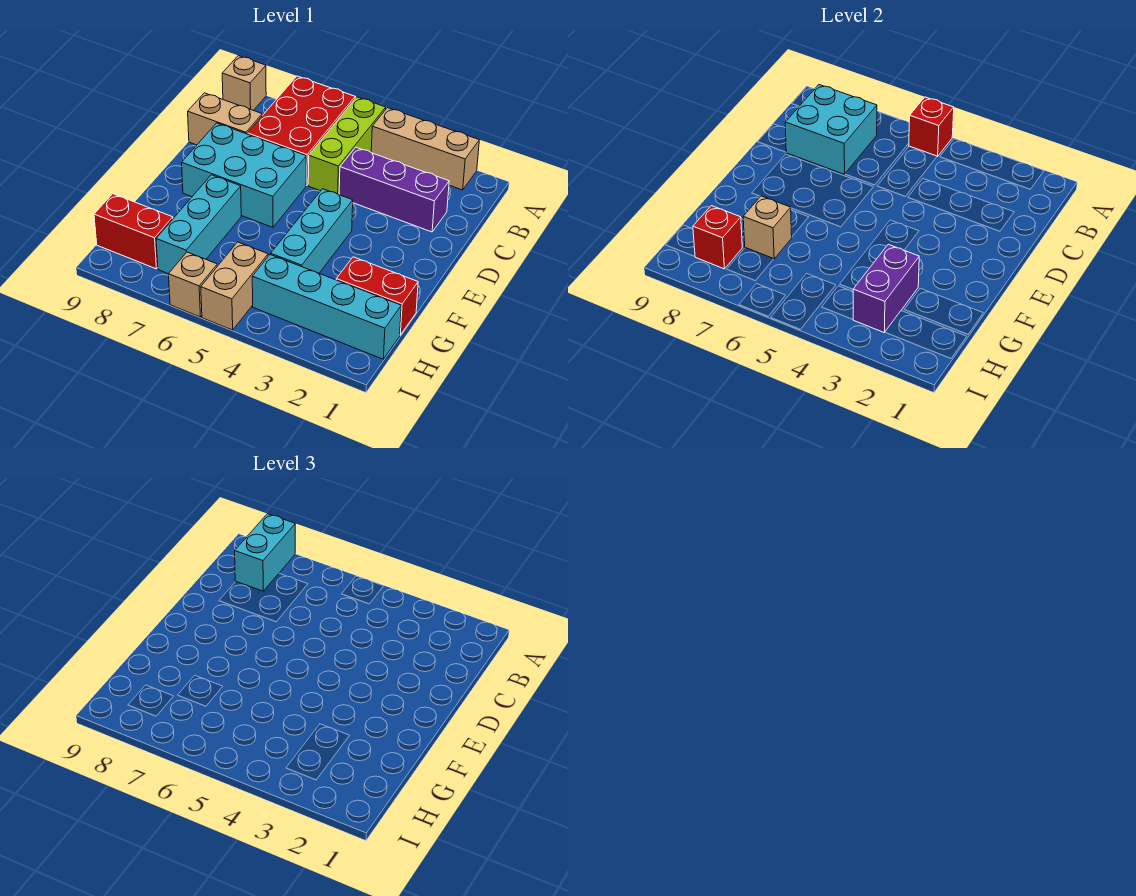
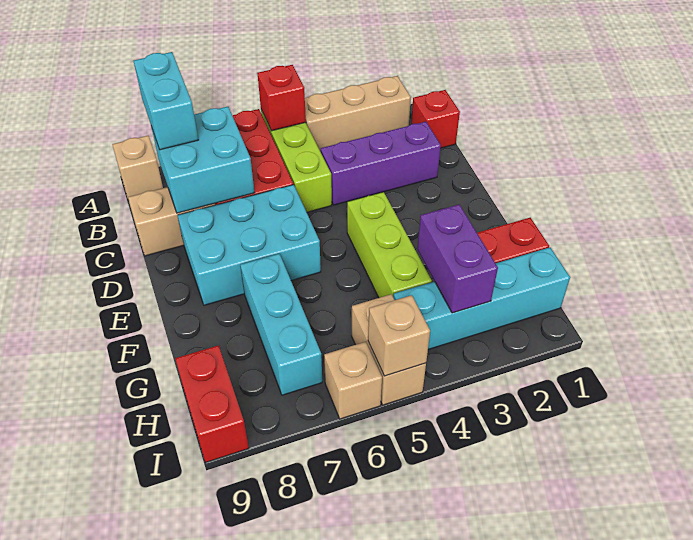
cyan 1x3 brick [271,189,353,273] -> lime 1x3 brick [347,192,432,298]
tan 1x1 brick [743,196,792,259] -> tan 1x1 brick moved to [368,295,430,376]
red 1x2 brick [94,194,173,269] -> red 1x2 brick turned to [175,345,249,463]
red 1x1 brick [693,206,742,269] -> red 1x1 brick moved to [411,90,460,148]

